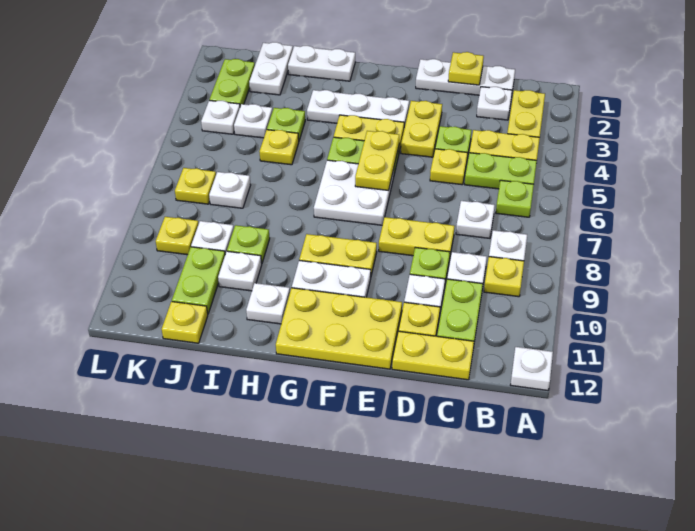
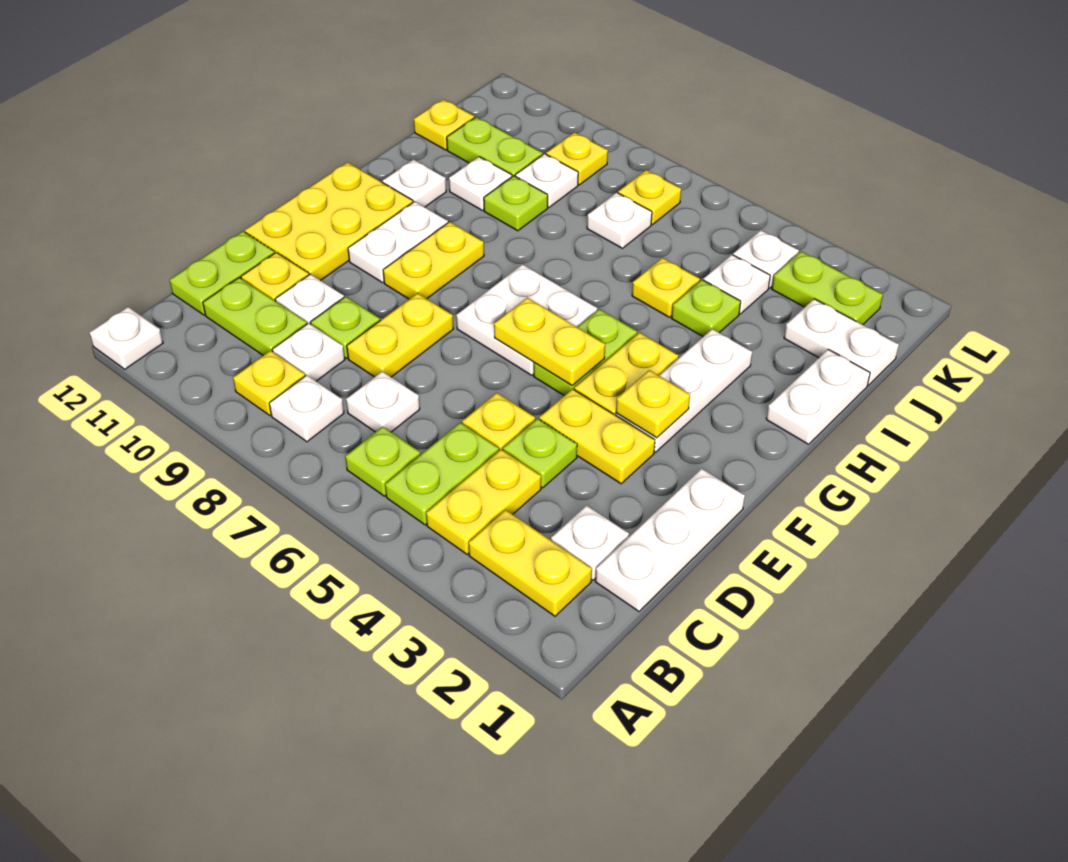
yellow 1x2 plate [392,331,474,380] -> lime 1x2 plate [170,231,275,315]
yellow 1x1 plate [448,52,484,85] -> yellow 1x1 plate moved to [616,370,690,438]

